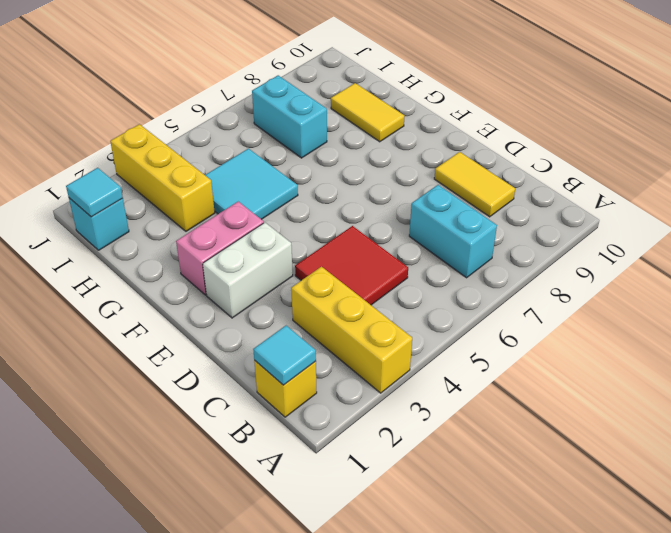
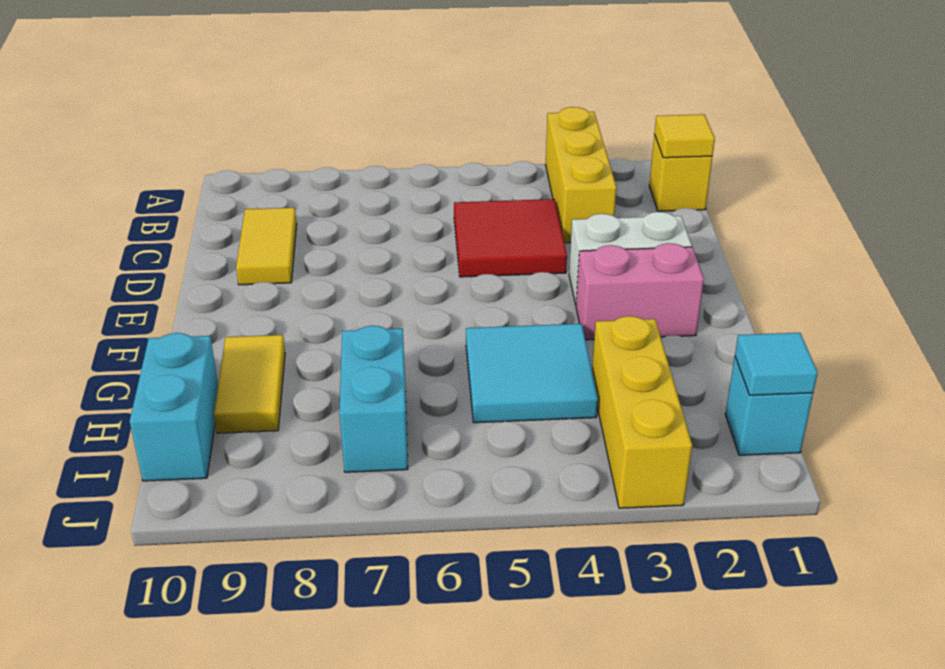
cyan 1x1 tile [253,326,316,385] -> yellow 1x1 tile [654,114,715,158]
cyan 1x2 brick [409,185,497,278] -> cyan 1x2 brick moved to [130,333,218,481]

